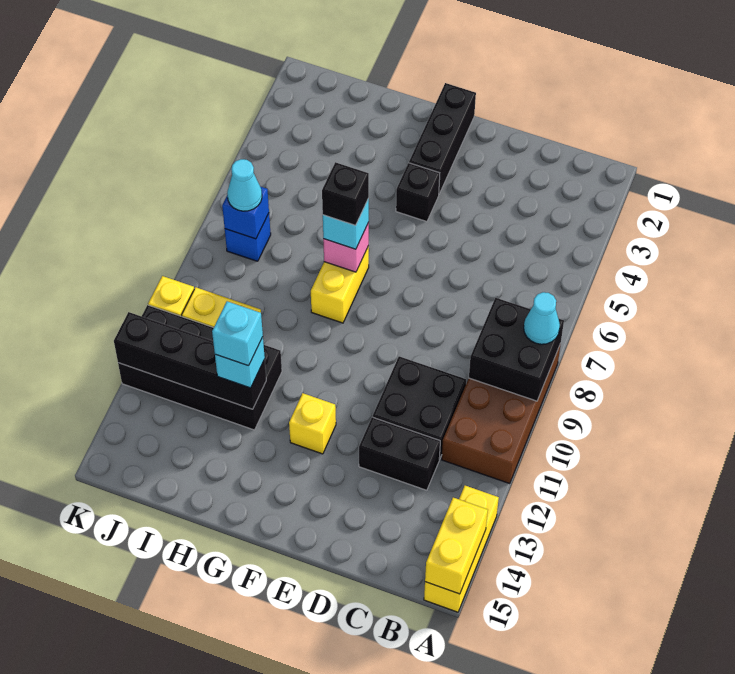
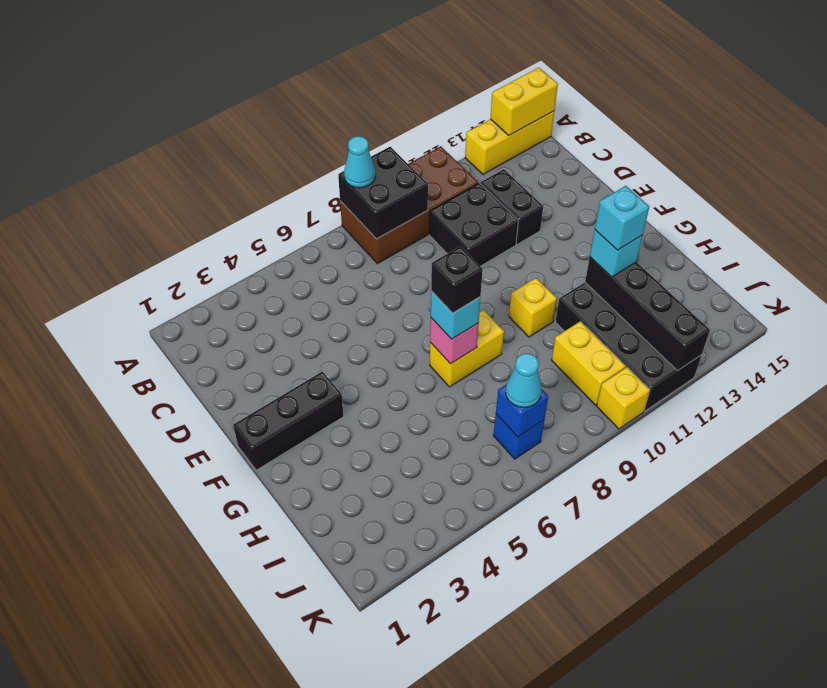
black 1x1 brick [396,163,440,222] -> none
yellow 1x1 brick [289,393,336,454] -> yellow 1x1 brick moved to [509,278,557,337]

